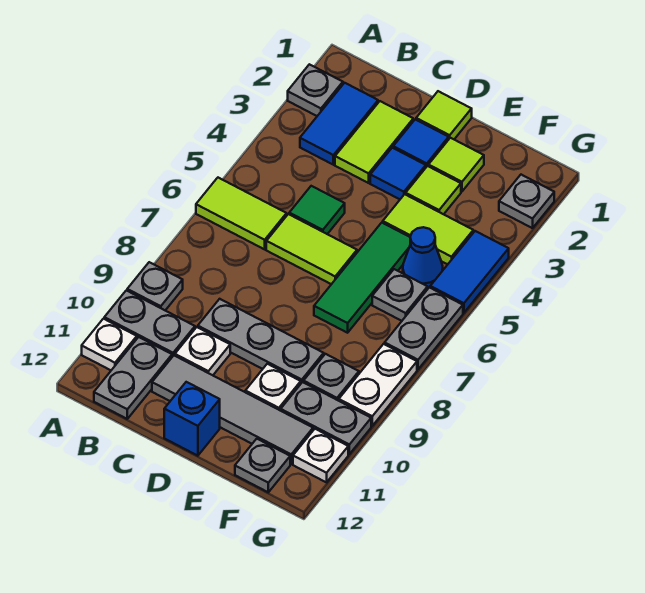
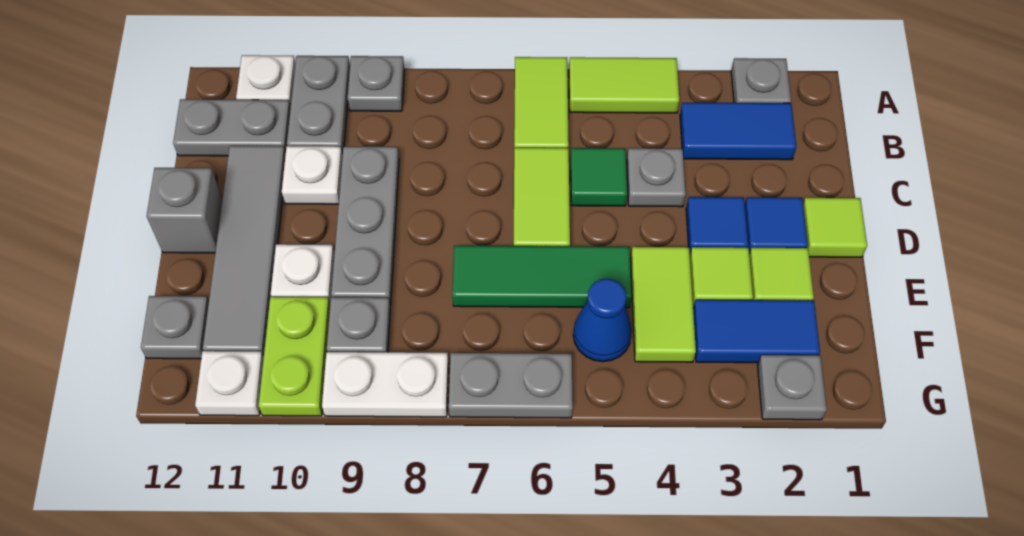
lime 1x2 tile [335,101,413,183] -> lime 1x2 tile moved to [569,57,679,113]
blue 1x1 brick [164,382,220,456] -> grey 1x1 brick [147,168,222,253]
grey 1x1 plate [372,269,428,321] -> grey 1x1 plate moved to [627,148,686,207]
grey 1x2 plate [281,382,371,454] -> lime 1x2 plate [258,297,330,416]
blue 1x2 tile [430,231,509,313] -> blue 1x2 tile moved to [693,300,820,363]

